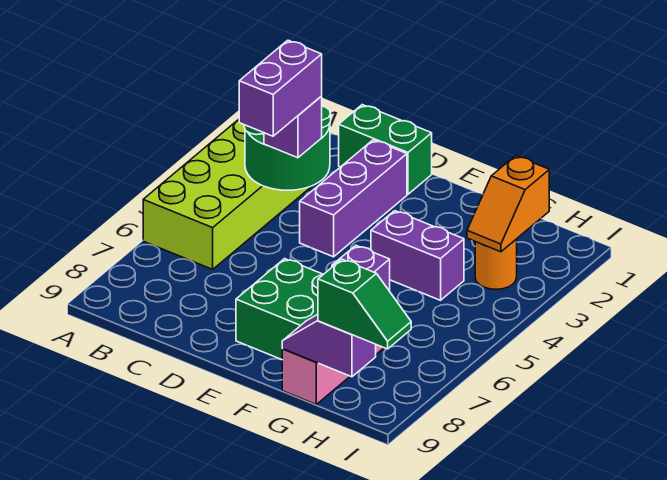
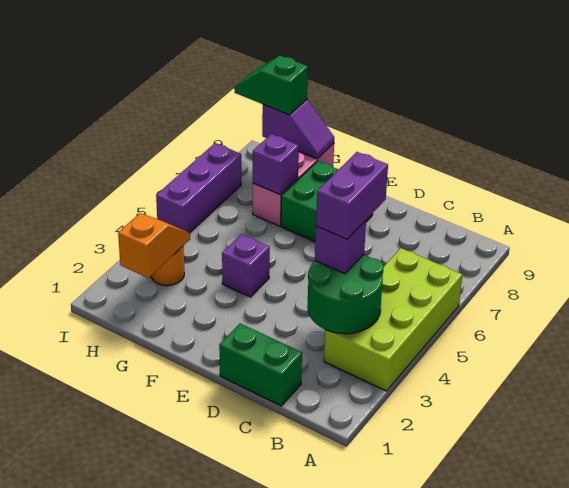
purple 1x3 brick [300,140,407,257] -> purple 1x3 brick moved to [156,143,241,233]
purple 1x2 brick [371,211,464,300] -> purple 1x1 brick [222,234,270,297]

